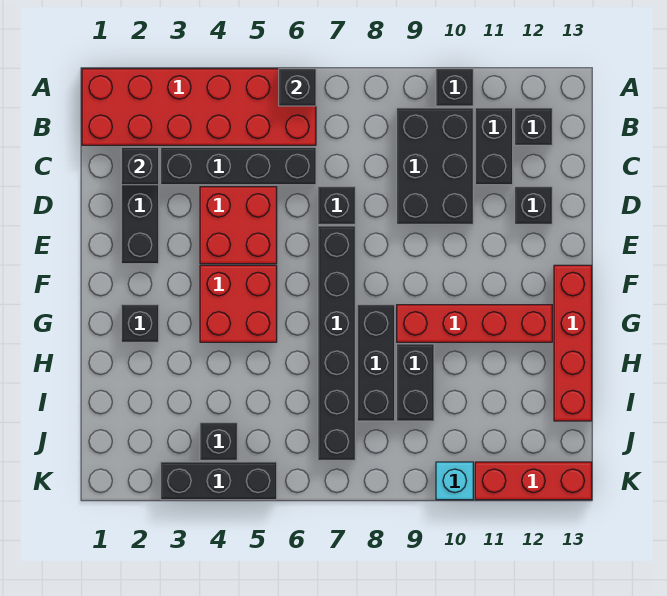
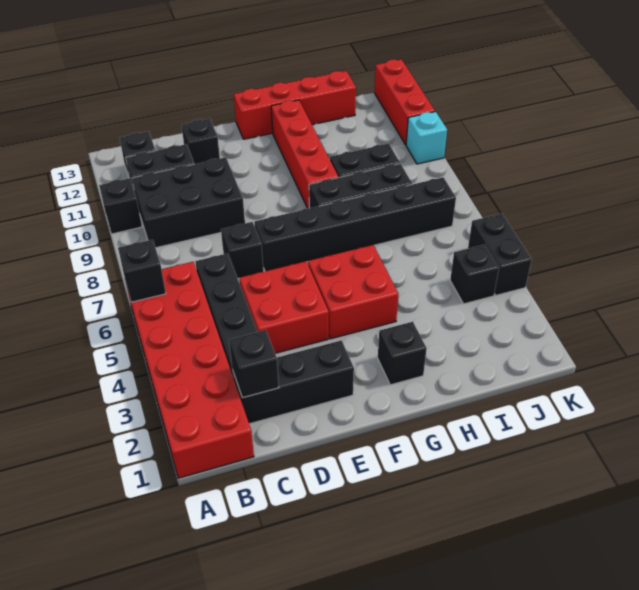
black 1x3 brick [161,462,277,500] -> black 1x2 brick [468,213,532,295]

